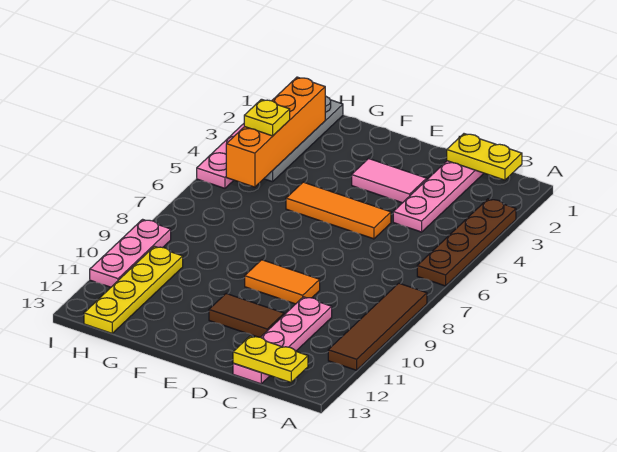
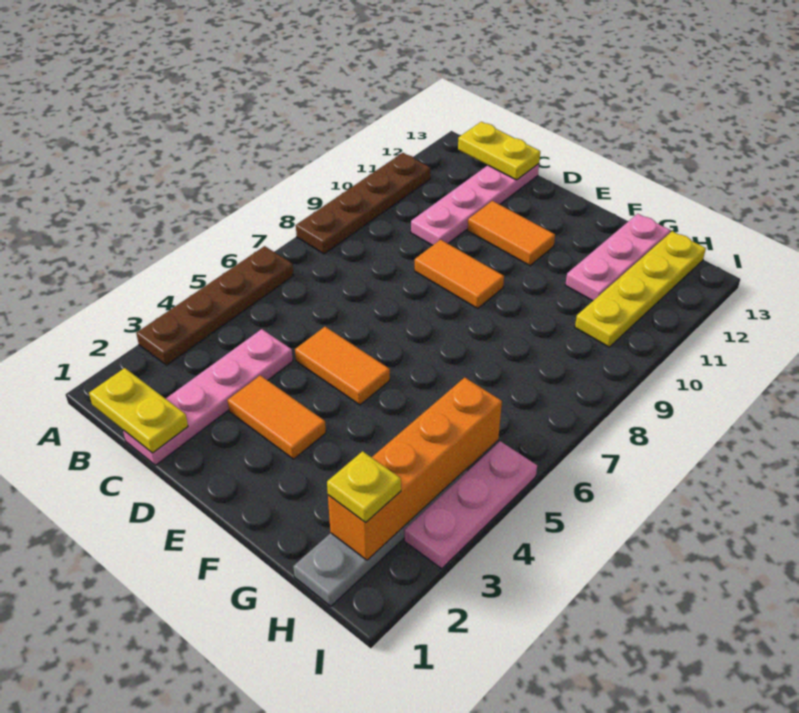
brown 1x4 tile [328,283,427,370] -> brown 1x4 plate [296,153,430,254]
pink 1x2 tile [352,159,427,203] -> orange 1x2 tile [228,375,326,459]
orange 1x3 tile [286,182,391,239] -> orange 1x2 tile [295,327,390,405]
brown 1x2 tile [209,294,284,337] -> orange 1x2 tile [468,201,555,266]
yellow 1x1 plate [244,99,290,136] -> yellow 1x1 plate moved to [327,451,401,523]
pink 1x3 plate [90,219,171,287] -> pink 1x3 plate moved to [566,214,670,301]

